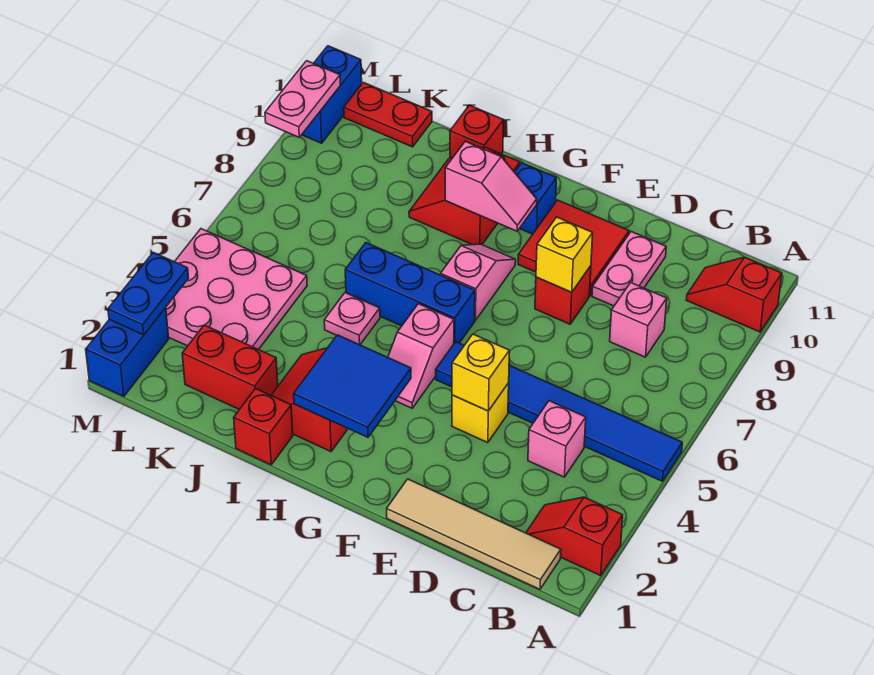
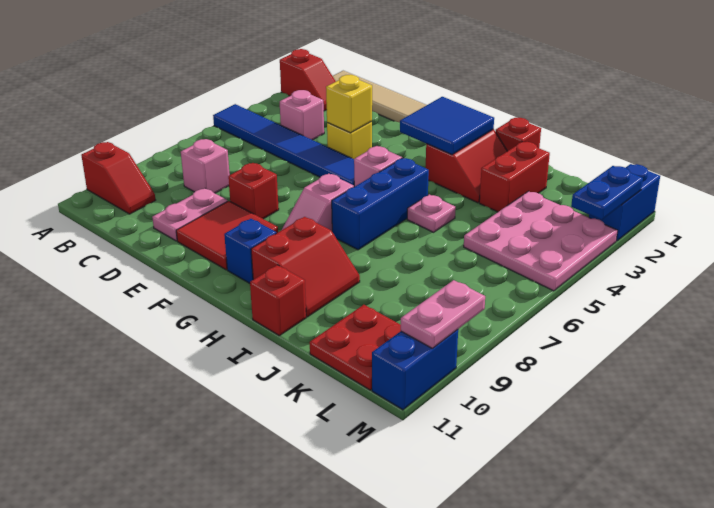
yellow 1x1 brick [536,217,593,292] -> none
blue 1x3 brick [345,243,475,343] -> blue 1x3 brick turned to [332,158,429,250]
pink 1x2 slope [445,141,537,231] -> none
red 1x2 brick [182,325,278,409] -> red 1x2 brick turned to [479,142,550,212]
red 1x2 plate [344,82,432,147] -> red 2x2 plate [310,305,401,390]

